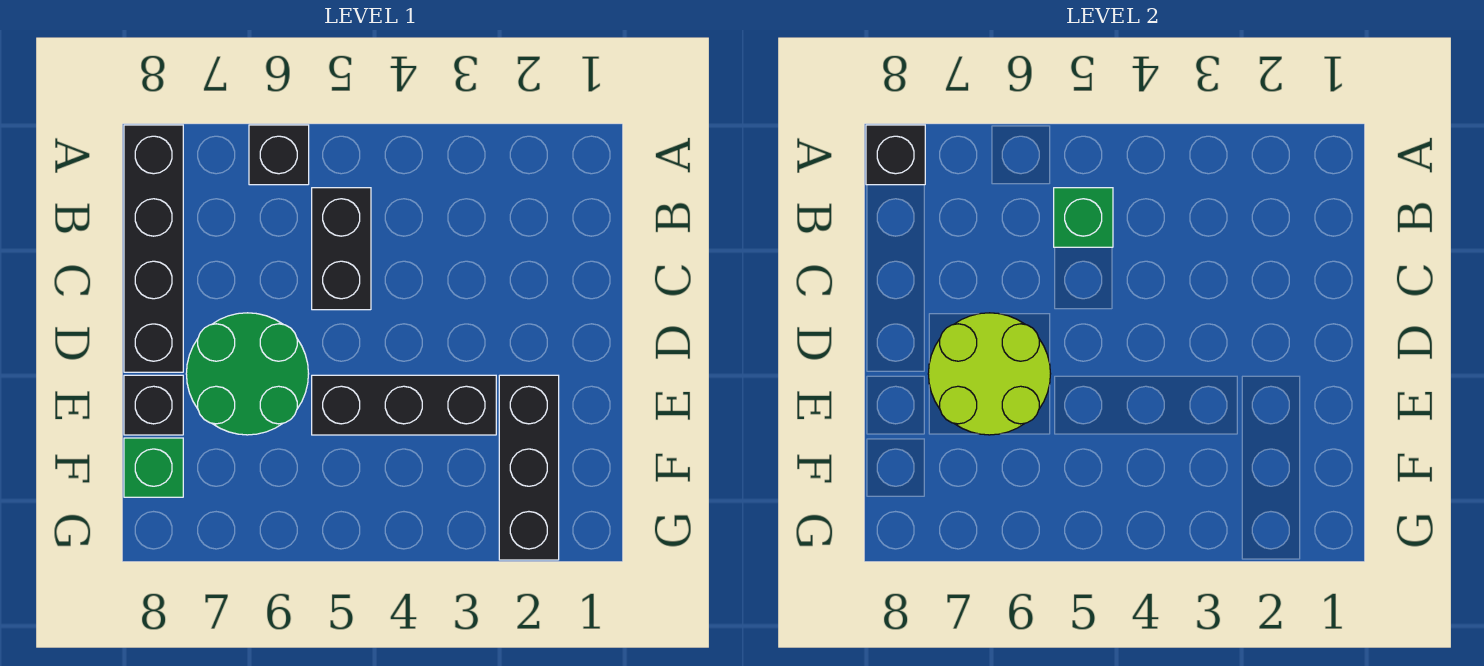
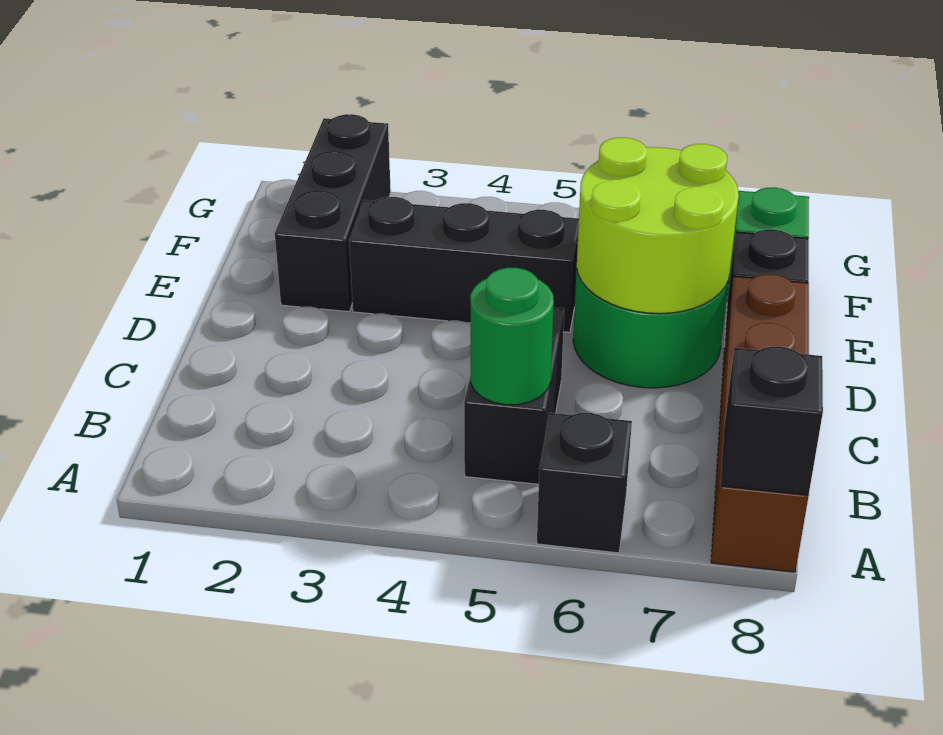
black 1x4 brick [124,125,183,372] -> brown 1x4 brick [711,274,809,572]
green 1x1 brick [1054,188,1113,247] -> green 1x1 round brick [471,268,554,405]

